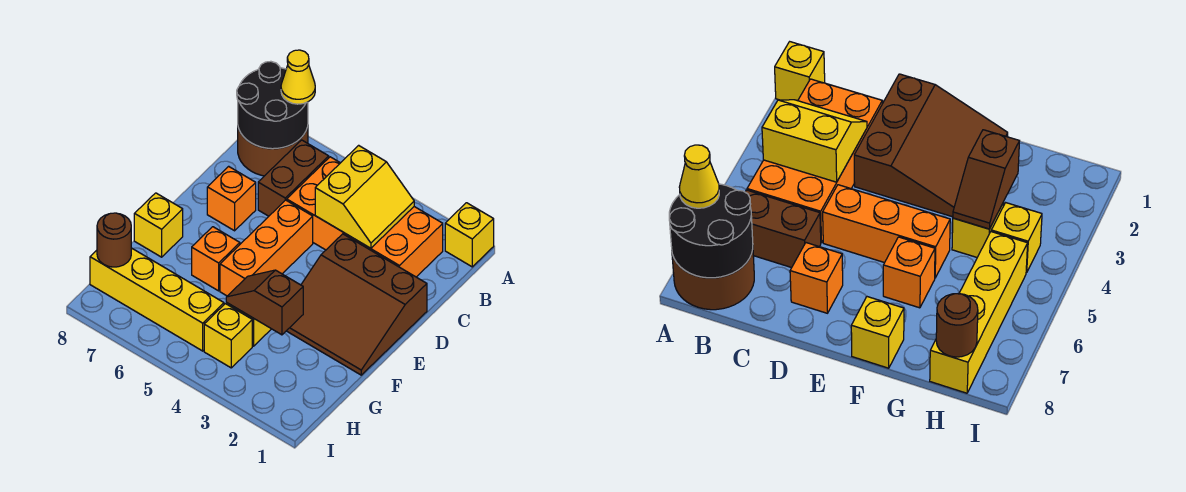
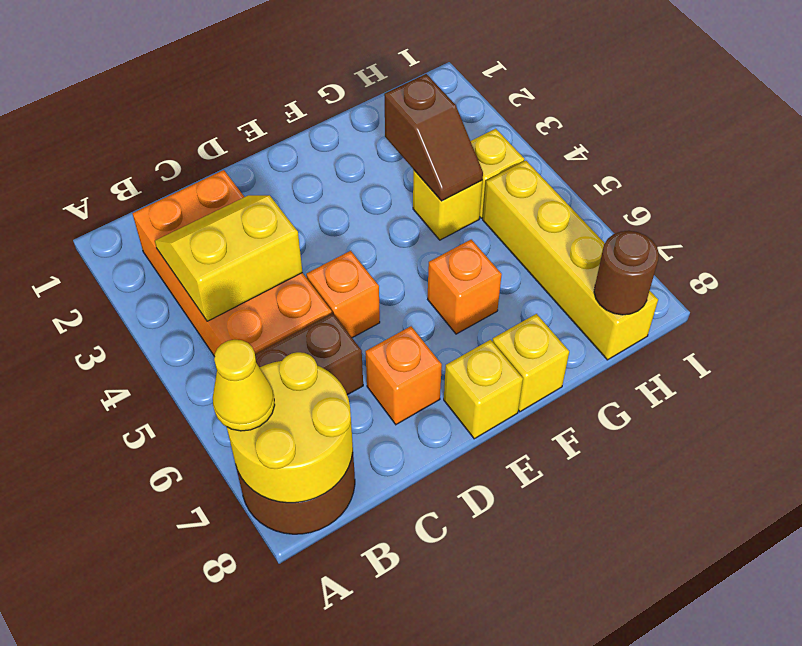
yellow 1x1 brick [445,203,494,267] -> yellow 1x1 brick moved to [444,340,523,439]
black 2x2 round brick [237,61,308,149] -> yellow 2x2 round brick [227,352,353,503]
brown 3x3 slope [287,234,427,375] -> none
orange 1x3 brick [220,200,313,296] -> orange 1x1 brick [306,251,380,338]

